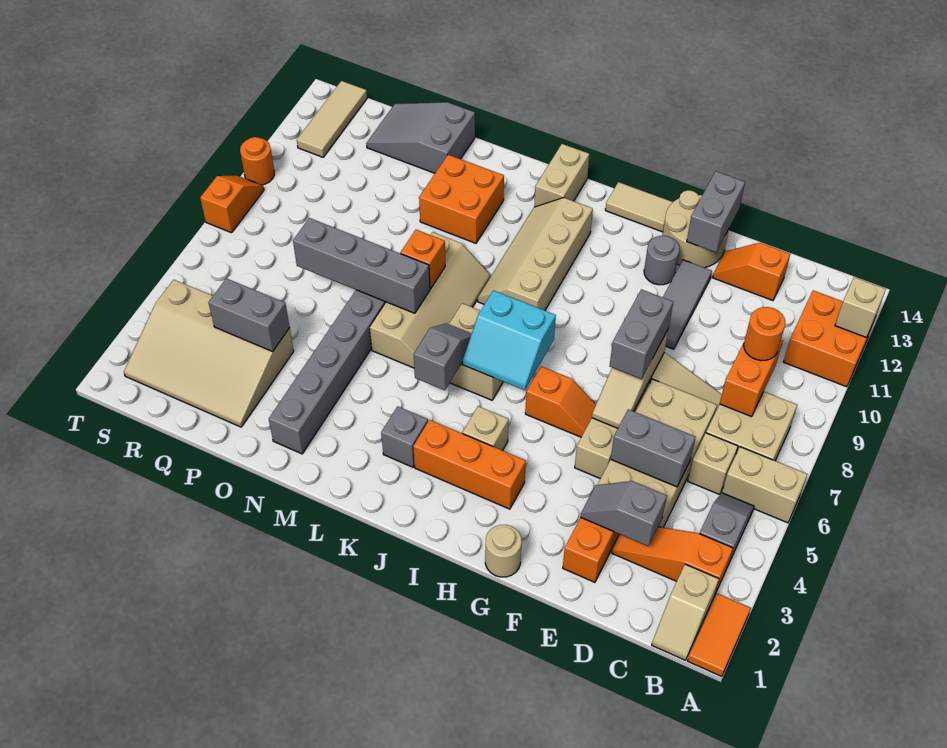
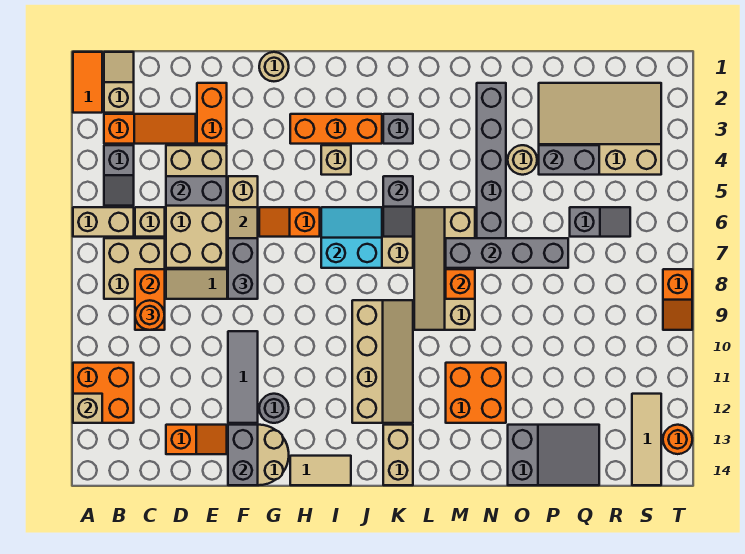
grey 1x2 slope [580,481,667,546] -> grey 1x2 slope moved to [570,207,630,237]
none -> tan 1x1 round brick [508,145,537,175]
orange 1x1 round brick [240,137,274,185] -> orange 1x1 round brick moved to [663,425,692,454]

